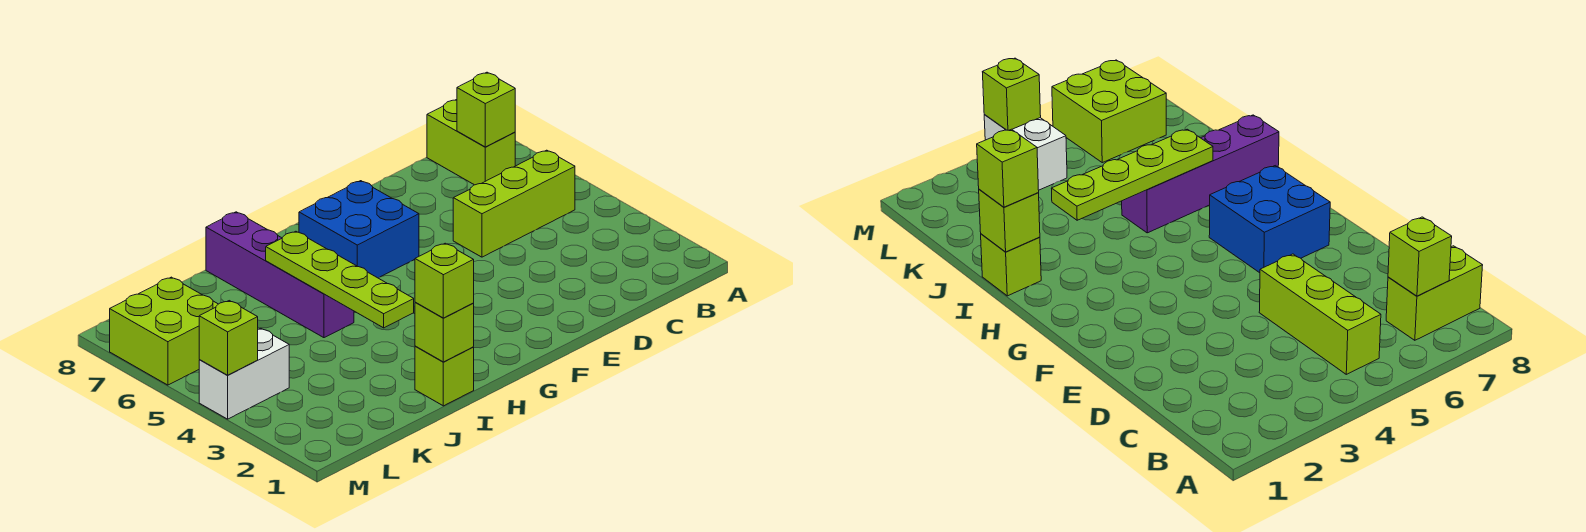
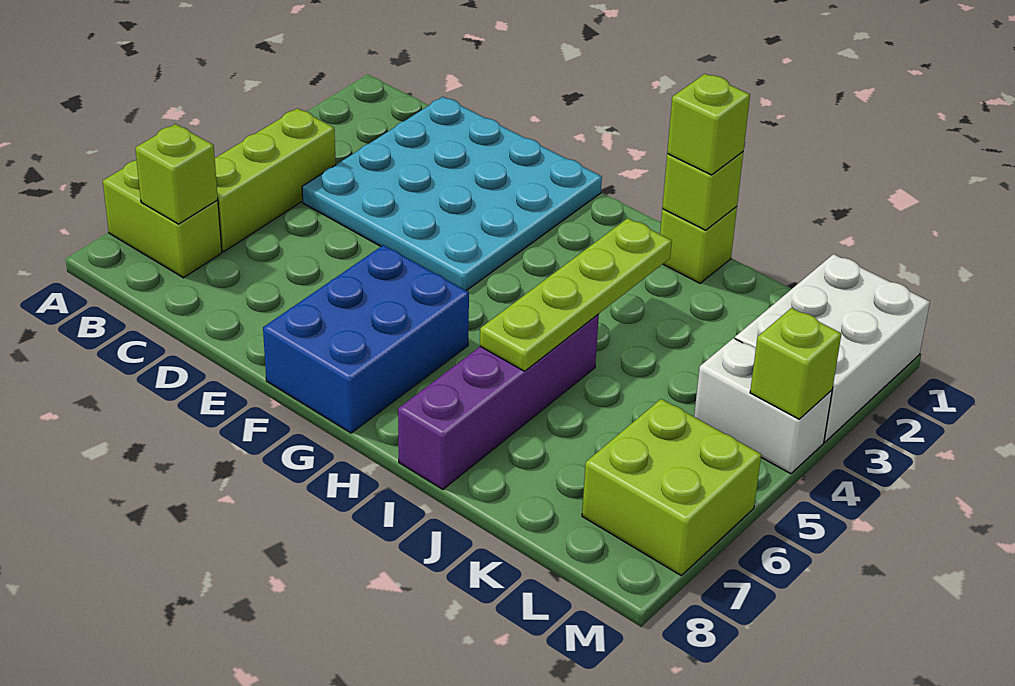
lime 1x3 brick [453,150,575,257] -> lime 1x3 brick turned to [215,108,336,252]
lime 1x2 brick [427,99,515,185] -> lime 1x2 brick turned to [103,160,222,278]
none -> cyan 4x4 plate [302,97,602,291]
blue 2x2 brick [299,181,419,278] -> blue 2x3 brick [263,245,469,433]
none -> white 2x3 brick [735,254,930,442]

